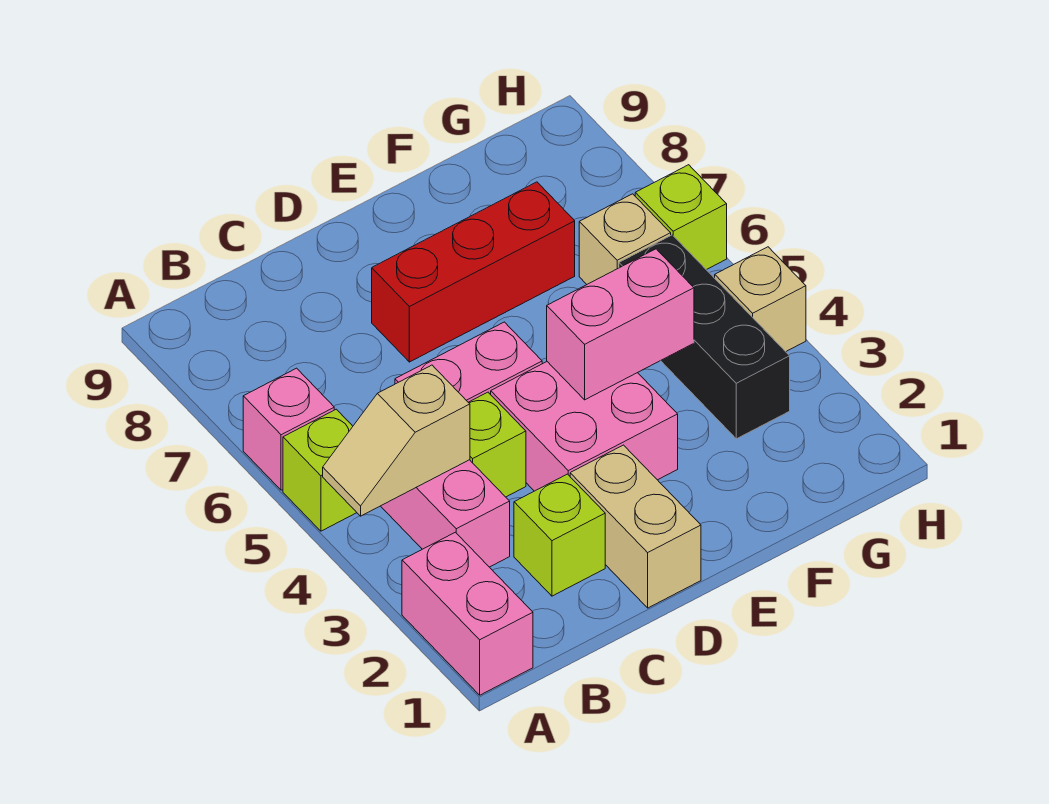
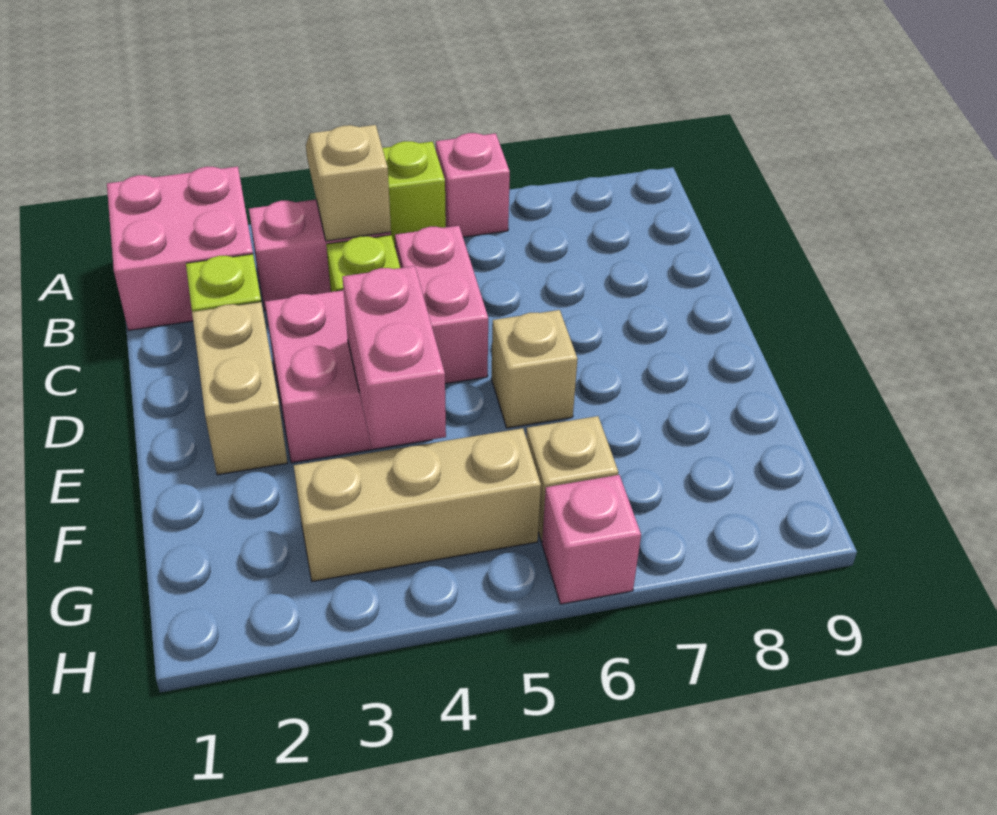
pink 1x2 brick [402,532,533,695] -> pink 2x2 brick [107,167,253,330]
tan 1x2 brick [570,445,701,608] -> tan 1x2 brick turned to [192,302,287,475]
red 1x3 brick [372,182,575,362] -> none
black 1x3 brick [619,235,790,439] -> tan 1x3 brick [294,428,541,581]
tan 1x1 brick [715,247,806,352] -> tan 1x1 brick moved to [491,310,577,428]
lime 1x1 brick [635,165,727,270] -> pink 1x1 brick [542,475,641,604]

